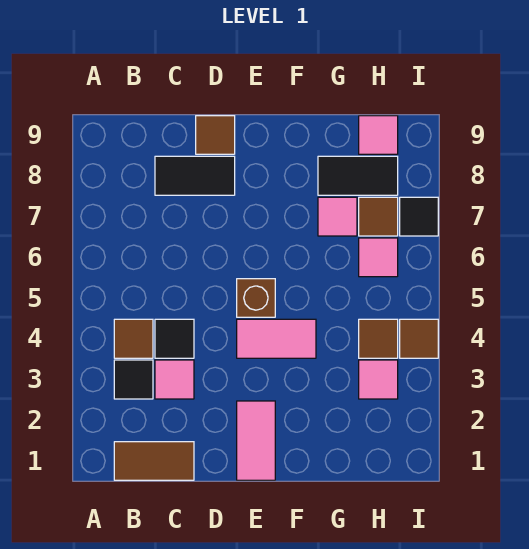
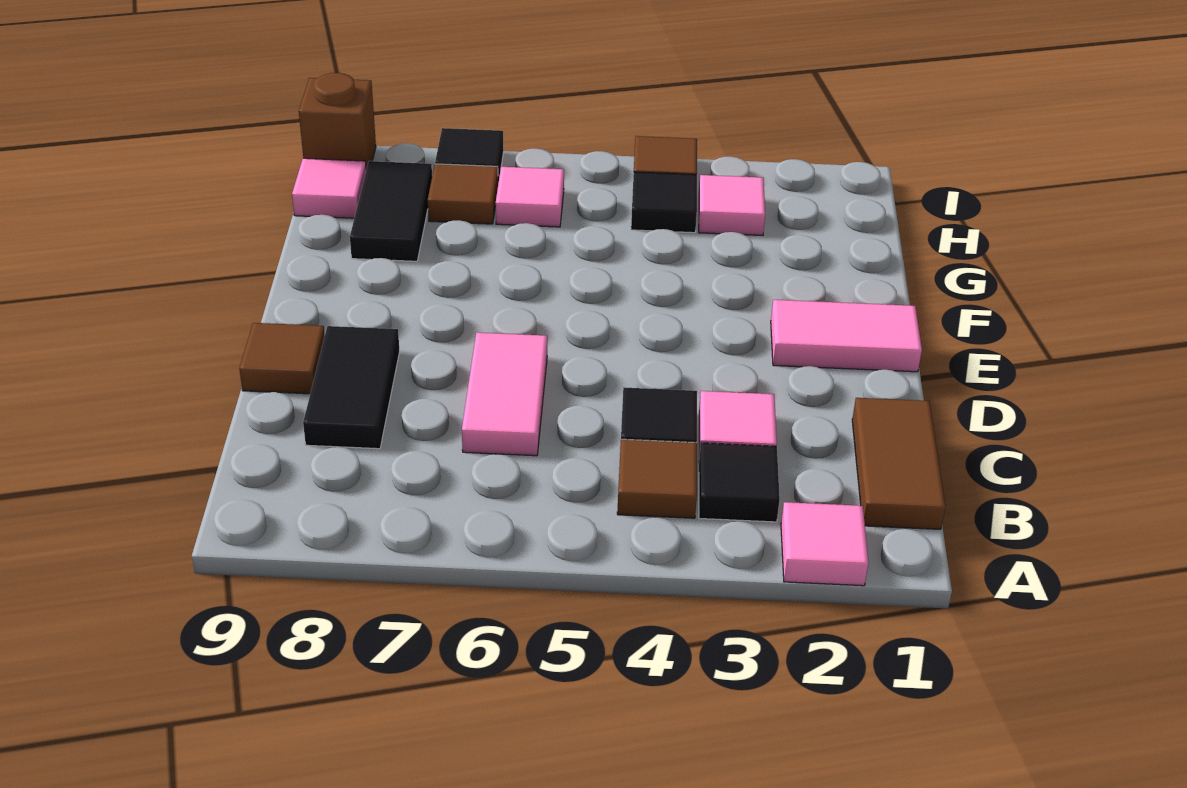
pink 1x2 tile [237,319,316,358] -> pink 1x2 tile moved to [462,332,547,456]
brown 1x1 brick [237,279,275,317] -> brown 1x1 brick moved to [299,73,376,170]
pink 1x1 tile [318,197,357,236] -> pink 1x1 tile moved to [781,502,869,586]
brown 1x1 tile [359,319,398,358] -> black 1x1 tile [631,172,697,233]

